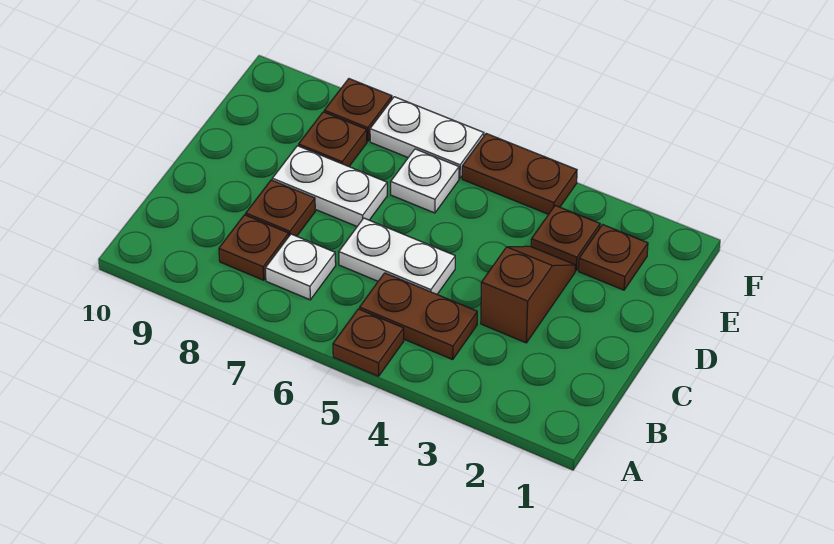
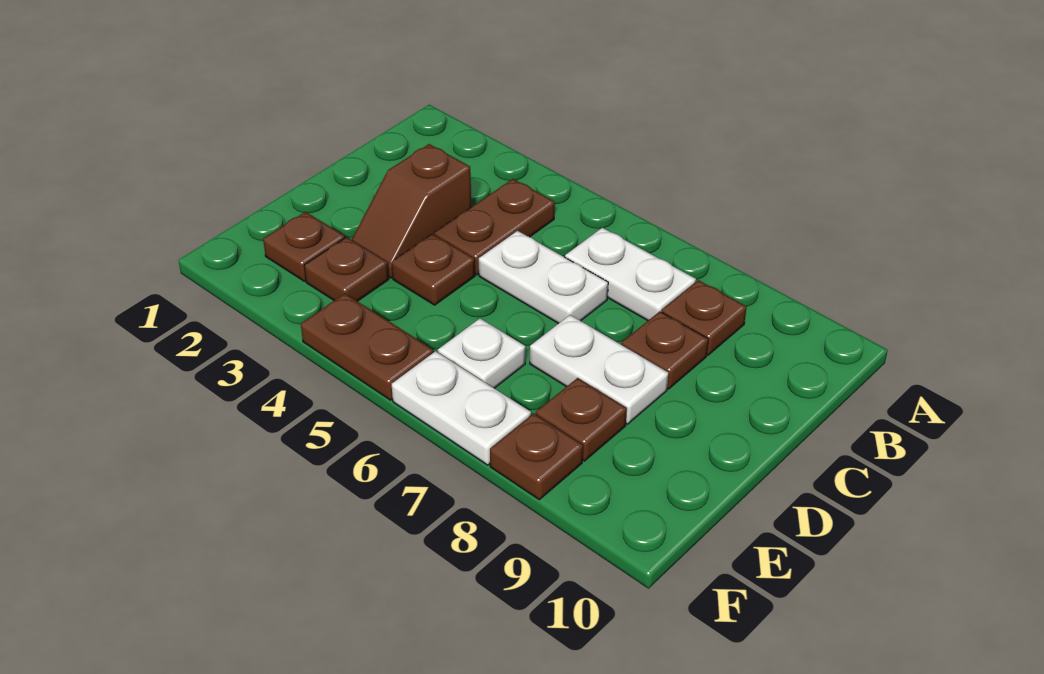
brown 1x1 plate [333,309,404,376] -> brown 1x1 plate moved to [392,234,475,305]
brown 1x2 plate [360,273,477,359] -> brown 1x2 plate turned to [434,179,555,275]
white 1x1 plate [265,234,336,300] -> white 1x2 plate [565,228,696,320]

